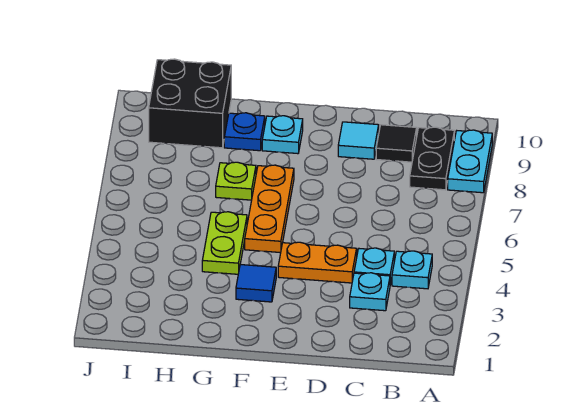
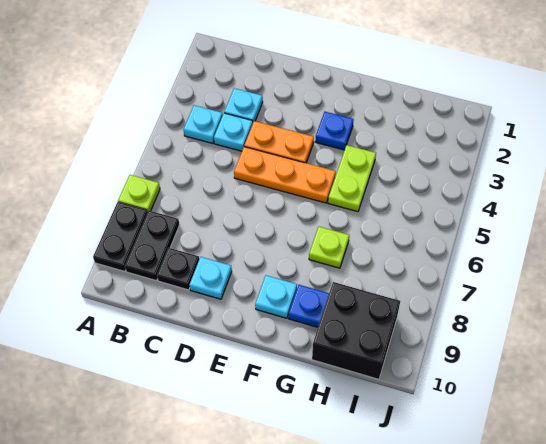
none -> lime 1x1 plate [118,175,160,212]
cyan 1x2 plate [448,130,492,193] -> black 1x2 plate [93,202,148,272]
black 1x1 tile [376,125,417,162] -> black 1x1 plate [157,248,199,290]
cyan 1x1 tile [338,122,379,159] -> cyan 1x1 plate [189,257,232,299]
blue 1x1 tile [236,265,276,302] -> blue 1x1 plate [315,112,354,150]
orange 1x3 plate [245,165,294,253] -> orange 1x3 plate turned to [234,147,336,203]

